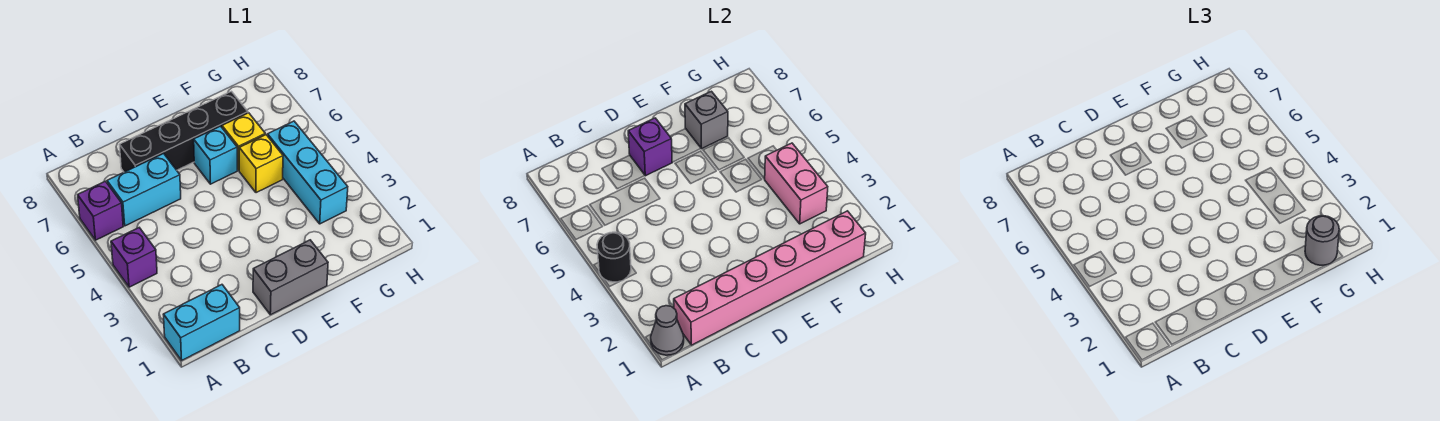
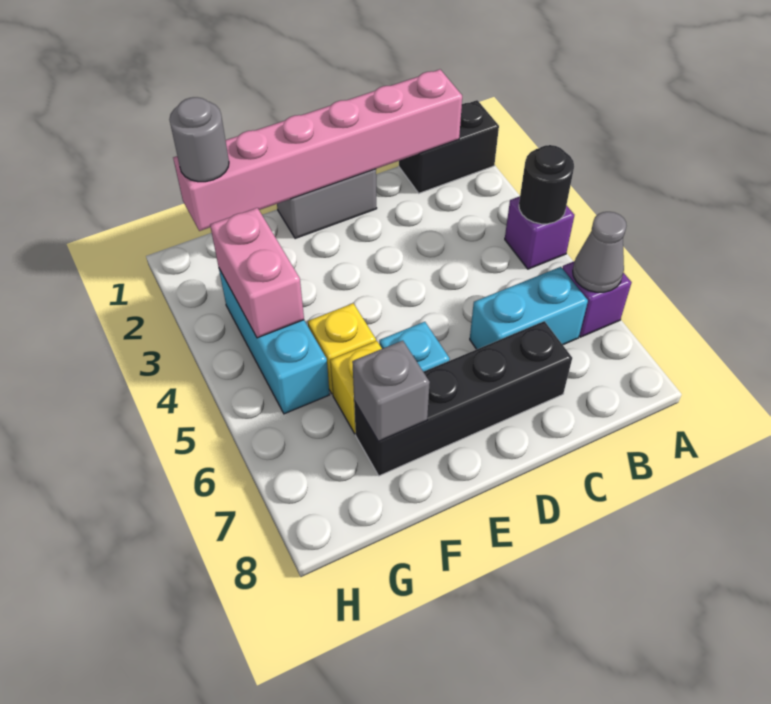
cyan 1x2 brick [163,285,240,360] -> black 1x2 brick [399,100,499,193]
grey 1x1 cone [651,306,684,355] -> grey 1x1 cone moved to [573,212,626,292]
purple 1x1 brick [628,118,672,176] -> none

